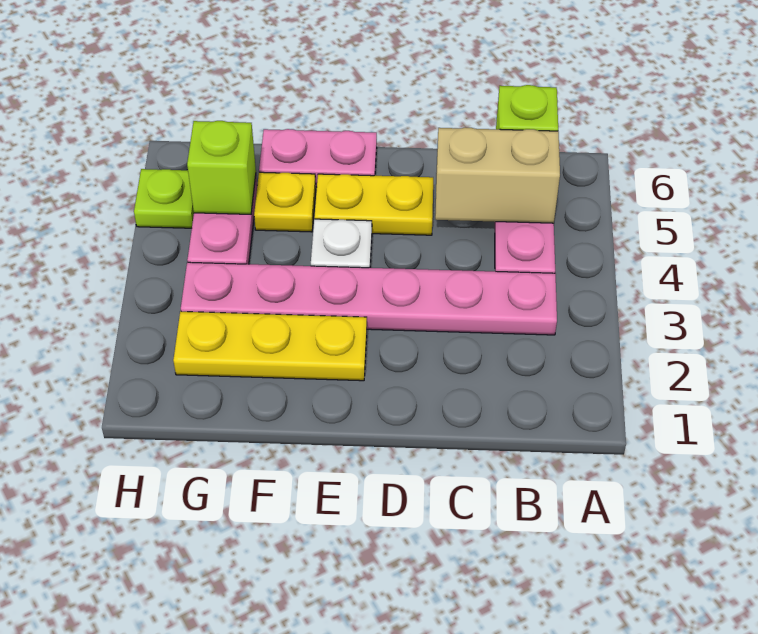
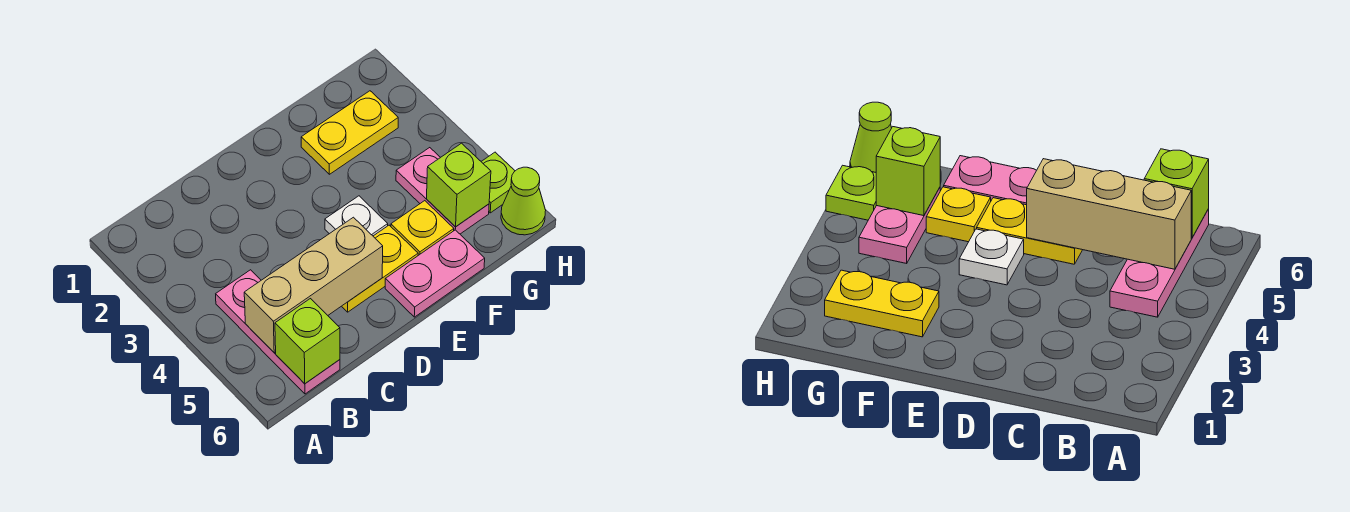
pink 1x6 plate [181,262,557,335] -> none
tan 1x2 brick [435,127,560,223] -> tan 1x3 brick [244,217,383,353]
yellow 1x3 plate [173,311,367,381] -> yellow 1x2 plate [301,91,398,174]
none -> lime 1x1 cone [501,167,546,235]

